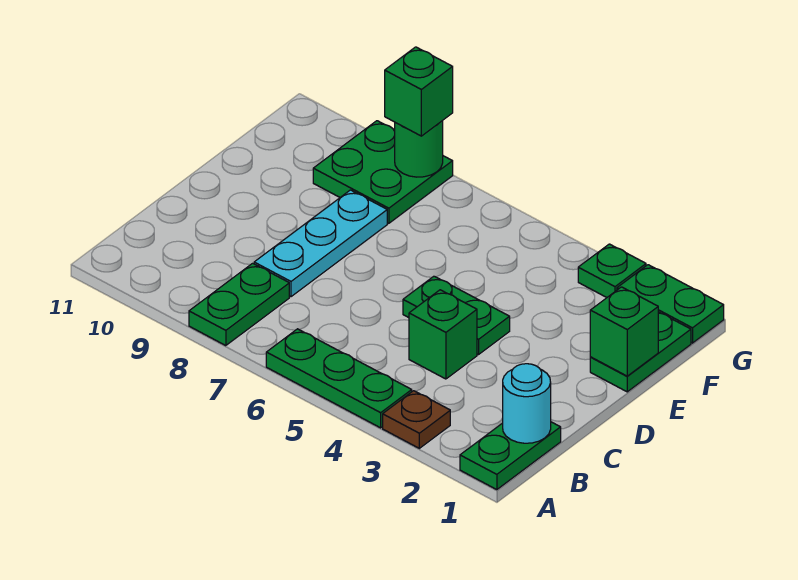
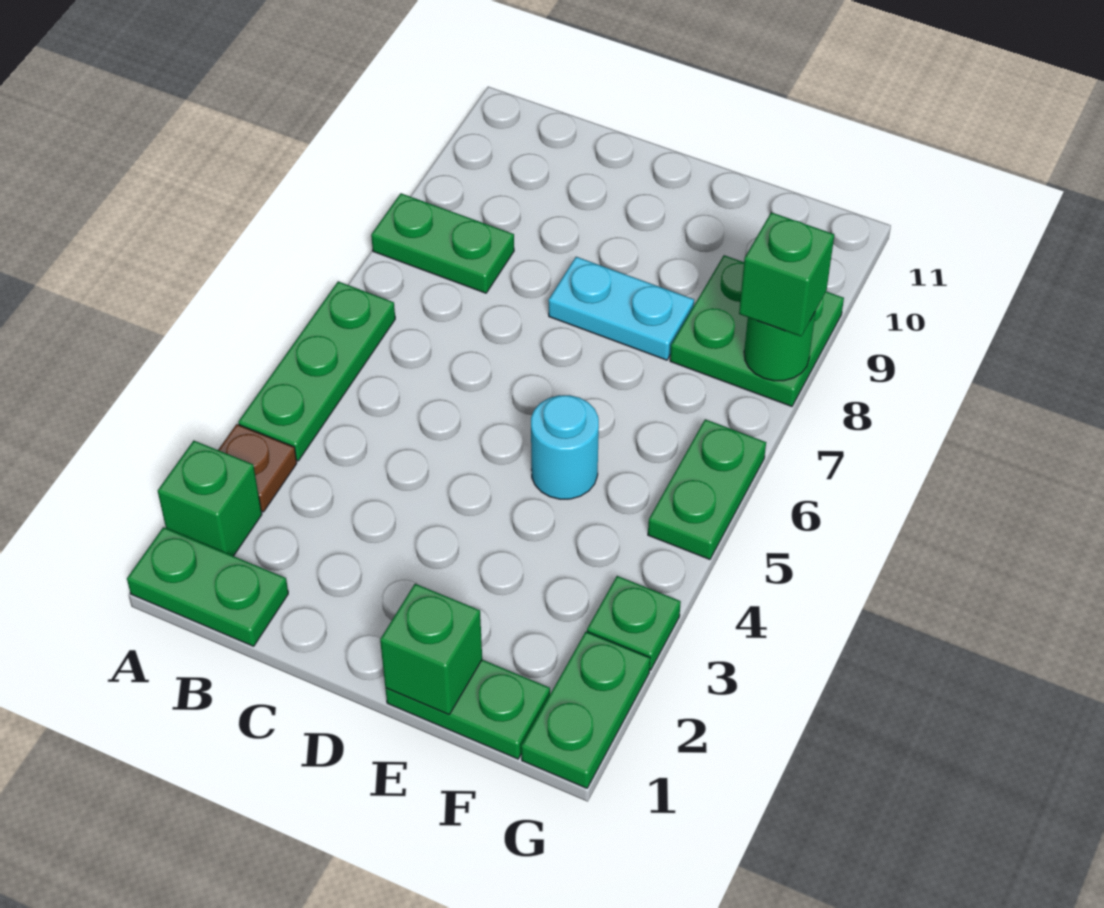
cyan 1x1 round brick [503,364,551,443] -> cyan 1x1 round brick moved to [531,395,599,499]
green 1x1 brick [409,290,477,379] -> green 1x1 brick moved to [158,441,262,556]
cyan 1x3 plate [254,190,387,297] -> cyan 1x2 plate [548,257,694,360]
green 1x2 plate [403,276,510,355] -> green 1x2 plate moved to [648,419,766,559]

